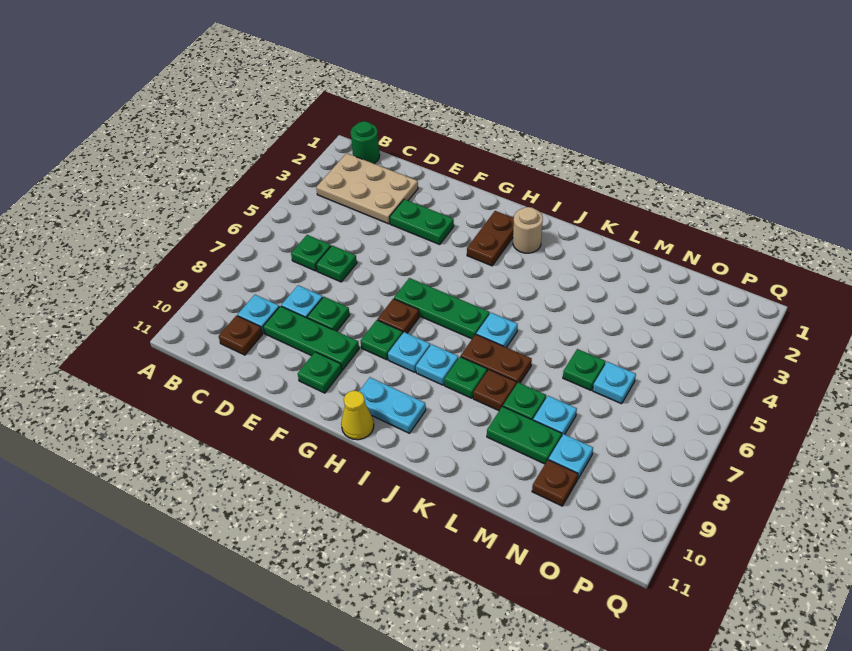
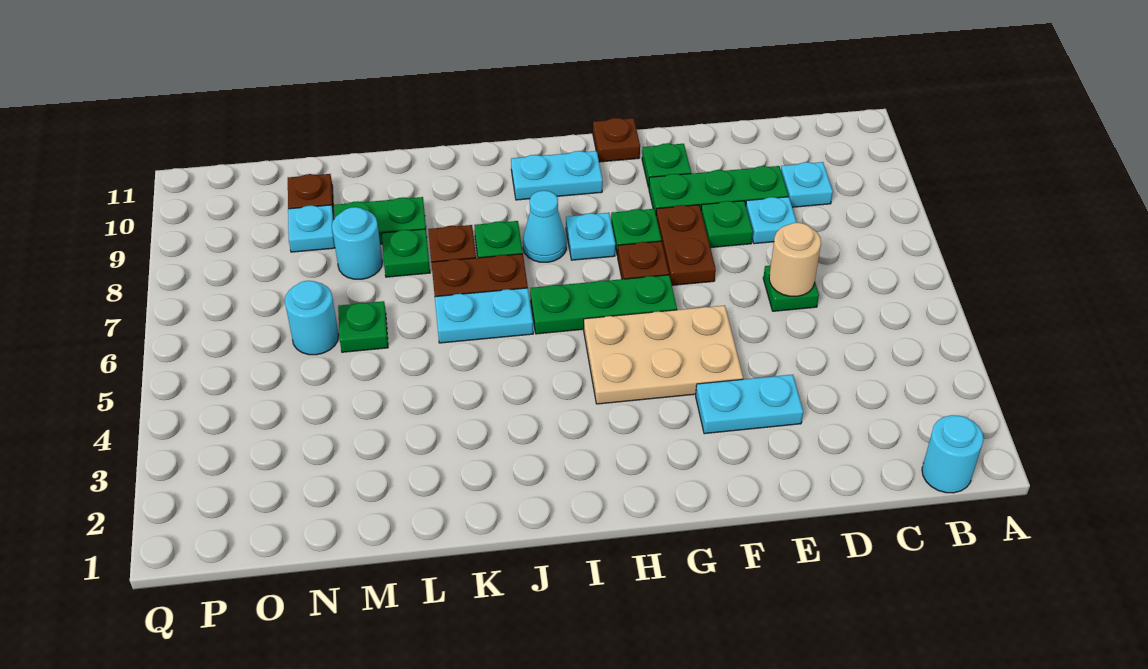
green 1x1 round brick [351,121,380,164] -> cyan 1x1 round brick [922,415,984,493]
tan 2x3 plate [316,153,418,224] -> tan 2x3 plate moved to [584,305,743,404]
green 1x1 plate [291,235,331,271] -> none
brown 1x1 plate [219,316,263,355] -> brown 1x1 plate moved to [593,118,640,162]
green 1x2 plate [390,199,454,244] -> cyan 1x2 plate [696,375,803,434]
brown 1x2 plate [467,211,514,266] -> brown 1x2 plate moved to [656,205,716,285]
yellow 1x1 cone [341,391,374,440] -> none
tan 1x1 round brick [513,207,543,253] -> tan 1x1 round brick moved to [769,223,821,297]
cyan 1x1 plate [416,344,458,385] -> cyan 1x1 cone [523,191,566,262]
cyan 1x1 plate [476,313,518,347] -> cyan 1x2 plate [435,288,533,343]
cyan 1x1 plate [533,396,577,435] -> cyan 1x1 round brick [332,207,382,279]
cyan 1x1 plate [593,362,636,404] -> cyan 1x1 round brick [285,281,339,355]

